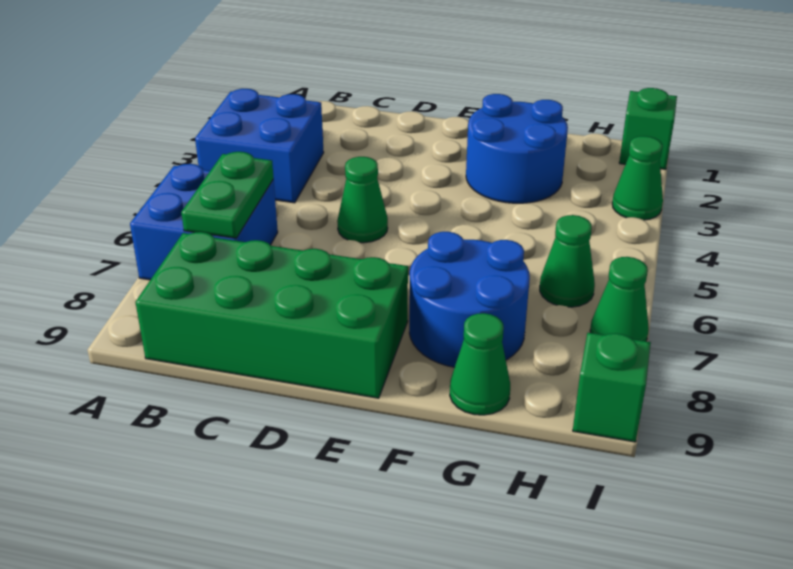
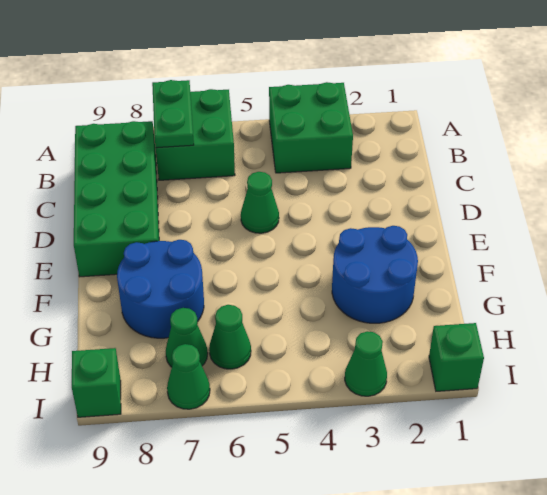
blue 2x2 brick [195,89,324,203] -> green 2x2 brick [269,82,353,173]
blue 2x2 brick [130,164,278,280] -> green 2x2 brick [156,89,235,180]
green 1x2 plate [181,152,274,238] -> green 1x2 plate turned to [152,80,194,148]
green 1x1 cone [450,313,510,415] -> green 1x1 cone moved to [166,308,208,367]

